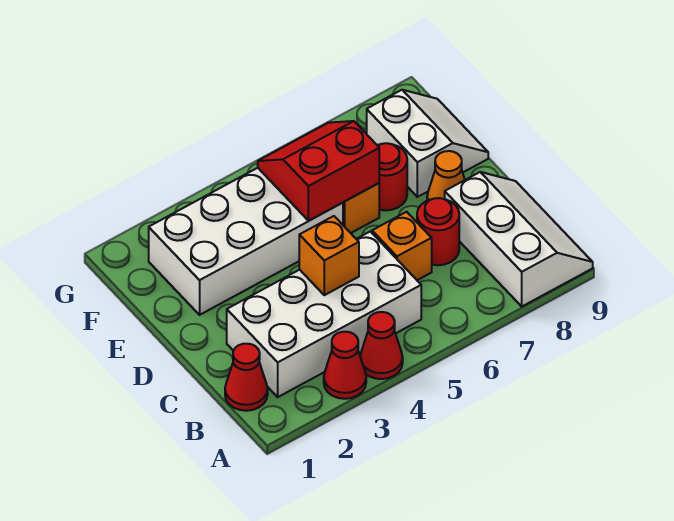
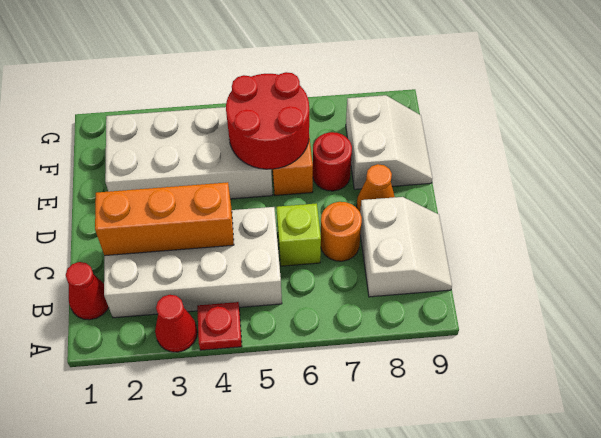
red 1x1 cone [360,312,403,379] -> red 1x1 plate [197,302,242,350]
white 2x3 slope [445,172,593,306] -> white 2x2 slope [360,197,452,297]
orange 1x1 brick [299,216,359,295] -> orange 1x3 brick [95,182,234,256]
orange 1x1 brick [372,212,432,280] -> lime 1x1 brick [277,203,321,266]
red 1x1 round brick [417,198,459,265] -> orange 1x1 round brick [321,202,362,261]
red 2x2 slope [258,121,379,221] -> red 2x2 round brick [226,72,309,169]

